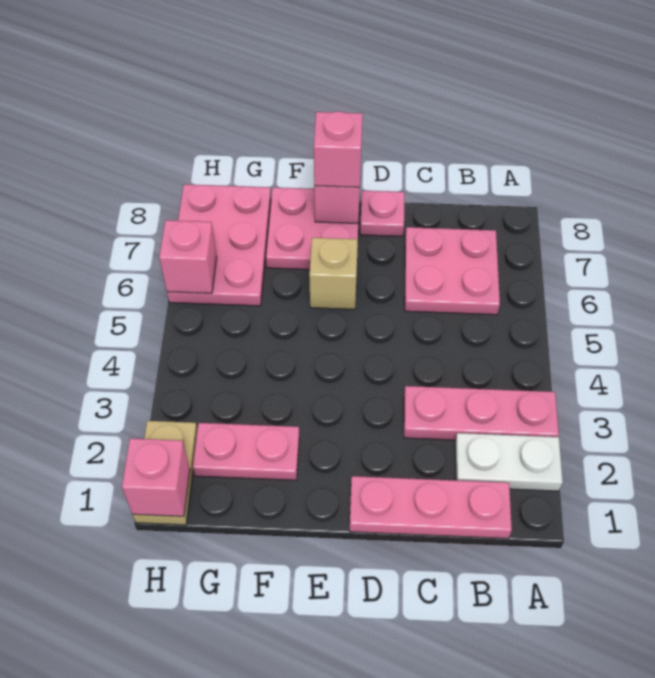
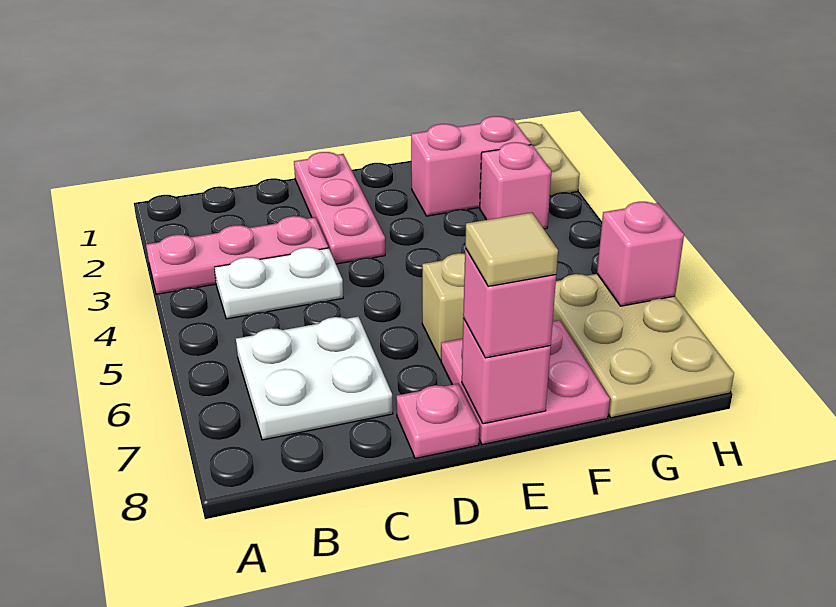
white 1x2 plate [455,433,563,491] -> white 1x2 plate moved to [214,247,343,319]
pink 1x3 plate [350,476,512,538] -> pink 1x3 plate turned to [294,152,385,264]
pink 2x2 plate [405,227,500,315] -> white 2x2 plate [236,317,393,440]
none -> tan 1x1 tile [465,212,558,286]
pink 1x2 plate [193,423,299,480] -> pink 1x2 brick [411,116,531,216]
pink 2x3 plate [167,184,271,306] -> tan 2x3 plate [553,274,734,418]
pink 1x1 brick [122,438,190,516] -> pink 1x1 brick moved to [480,142,551,229]

